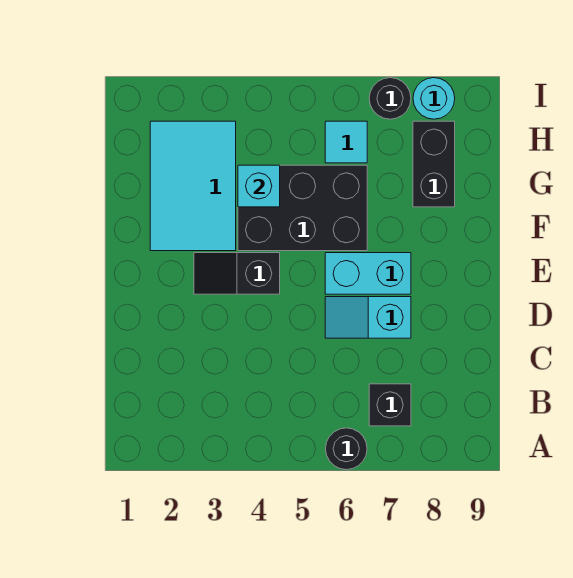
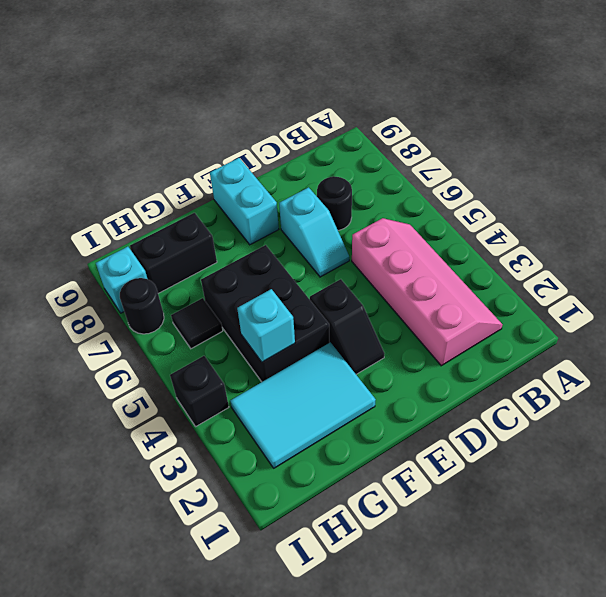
black 1x1 round brick [326,428,367,470] -> black 1x1 round brick moved to [317,176,352,230]
none -> pink 2x4 slope [352,218,503,366]
black 1x1 brick [369,384,411,426] -> black 1x1 brick moved to [170,356,229,427]
cyan 1x2 brick [325,253,411,294] -> cyan 1x2 brick moved to [210,158,279,245]
cyan 1x1 tile [325,121,367,163] -> black 1x1 tile [171,298,223,349]
cyan 1x1 round brick [413,78,455,119] -> cyan 1x1 brick [96,247,147,313]

